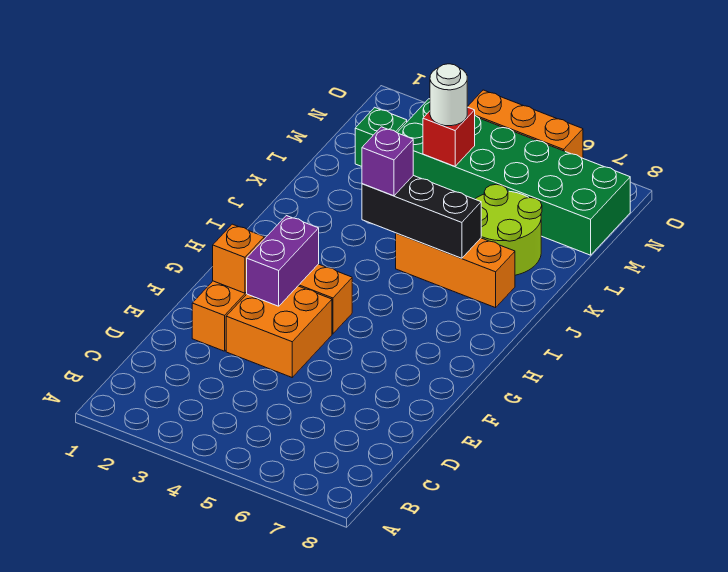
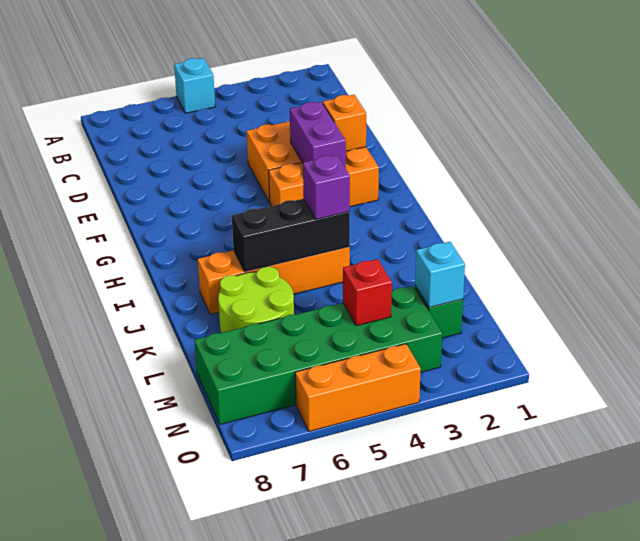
none -> cyan 1x1 brick [174,58,215,113]
orange 1x3 brick [396,233,515,308] -> orange 1x4 brick [198,247,350,314]
none -> cyan 1x1 brick [415,242,465,307]
white 1x1 round brick [430,64,467,126] -> none

